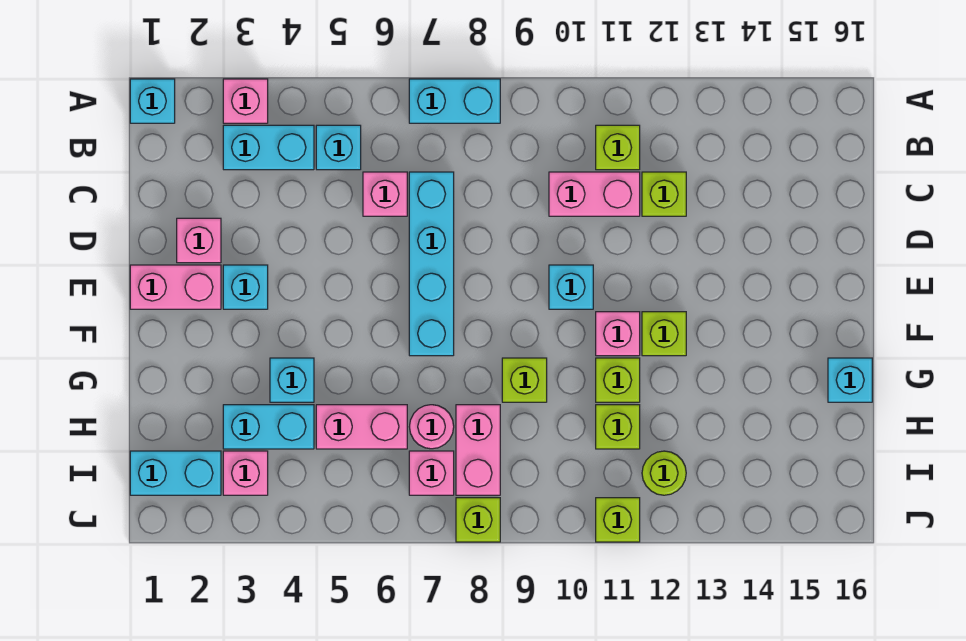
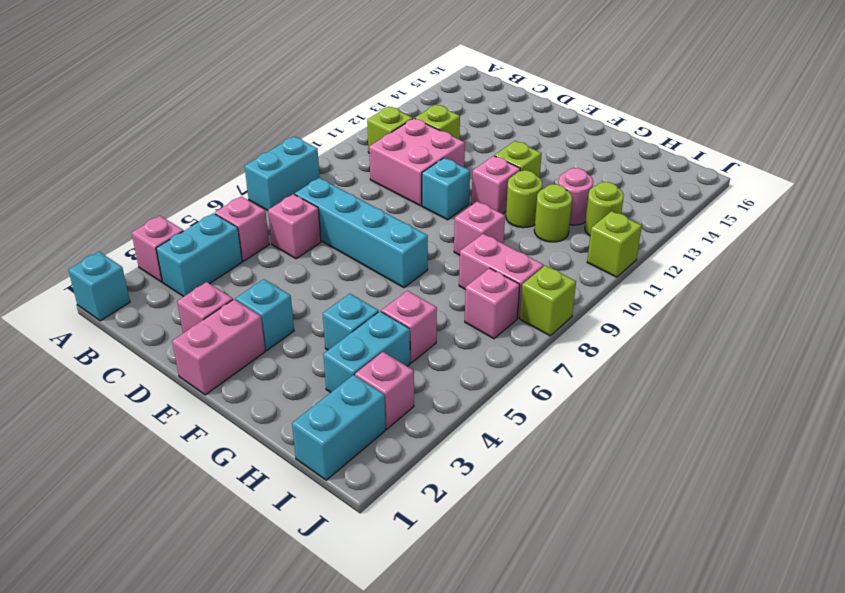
cyan 1x1 brick [316,125,361,170] -> pink 1x1 brick [215,196,269,261]
pink 1x2 brick [549,172,640,216] -> pink 2x2 brick [369,118,465,206]
lime 1x1 brick [502,358,547,402] -> pink 1x1 brick [454,201,505,255]
lime 1x1 brick [596,358,640,402] -> lime 1x1 round brick [506,170,542,228]
cyan 1x1 brick [828,358,872,402] -> none
pink 1x2 brick [316,405,407,449] -> pink 1x1 brick [381,291,437,363]
pink 1x1 round brick [409,405,454,449] -> pink 1x1 round brick moved to [558,168,593,225]
lime 1x1 brick [596,405,640,449] -> lime 1x1 round brick [534,184,572,242]

